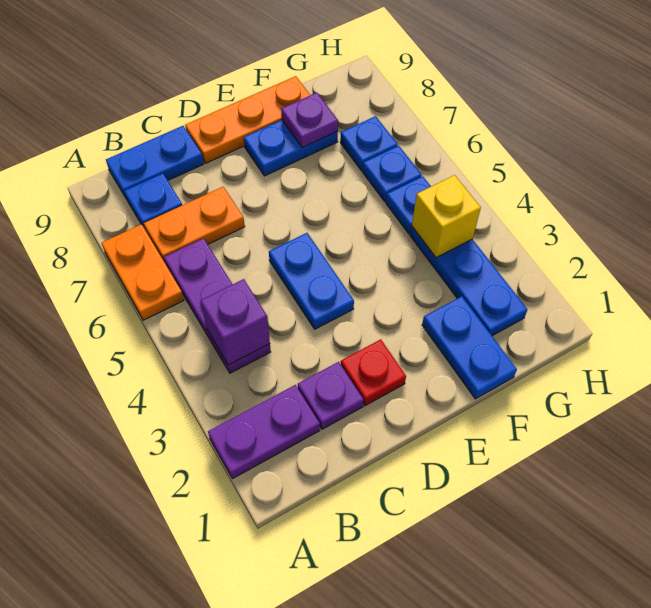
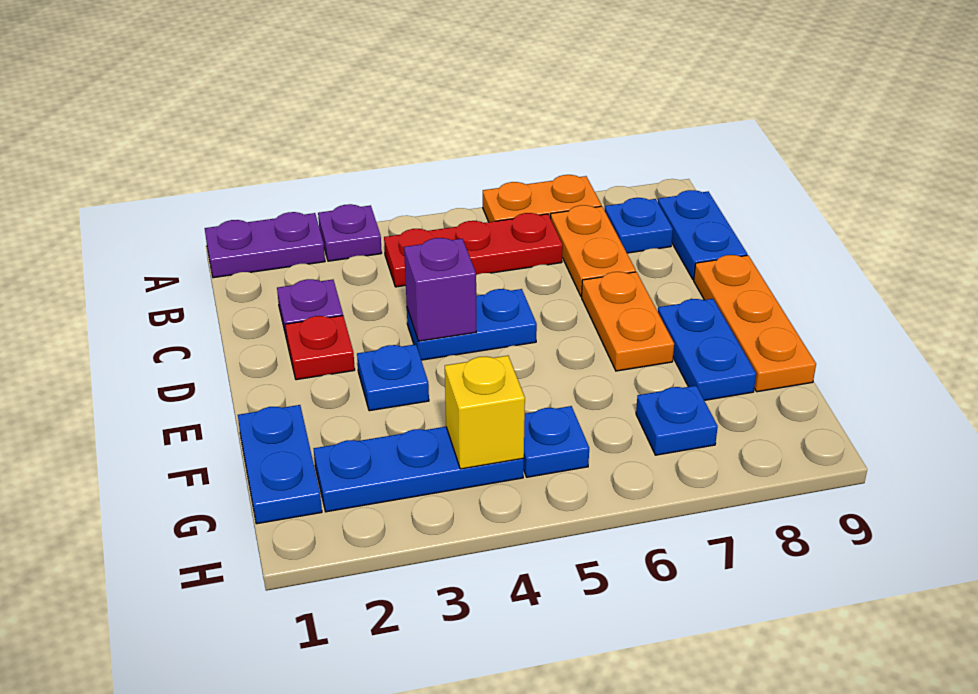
purple 1x2 plate [208,385,320,479] -> purple 1x2 plate turned to [205,212,325,278]
purple 1x3 plate [164,238,271,373] -> red 1x3 plate [384,213,563,287]
purple 1x1 brick [201,279,270,365] -> purple 1x1 brick moved to [404,238,476,341]
none -> orange 1x2 plate [582,272,674,371]
blue 1x2 plate [422,296,517,399] -> blue 1x2 plate turned to [238,405,322,524]
purple 1x1 plate [281,93,338,148] -> purple 1x1 plate moved to [318,204,382,261]
blue 1x1 plate [363,146,422,202] -> blue 1x1 plate moved to [357,344,429,411]

